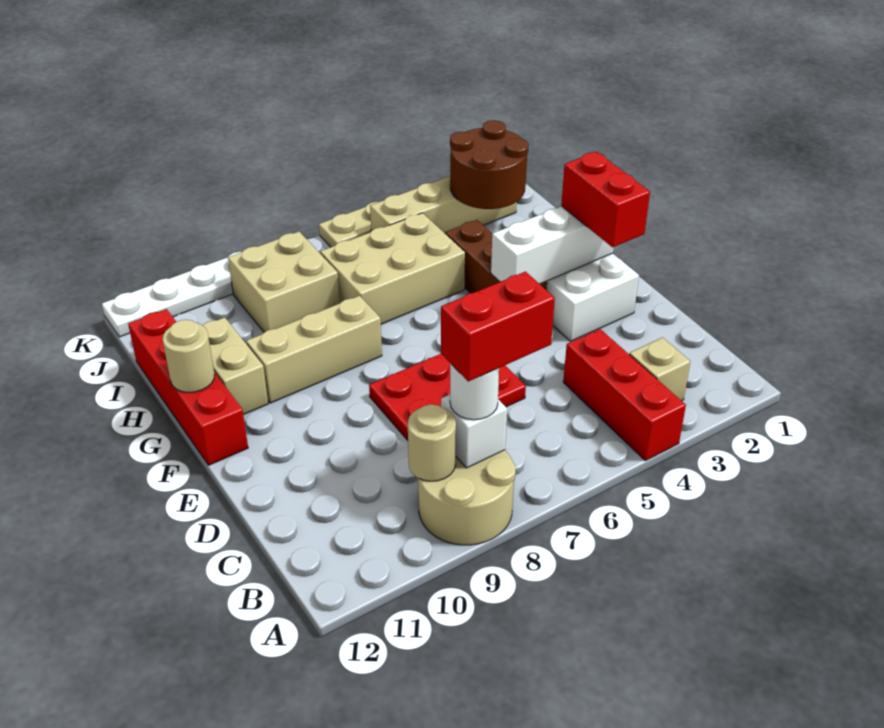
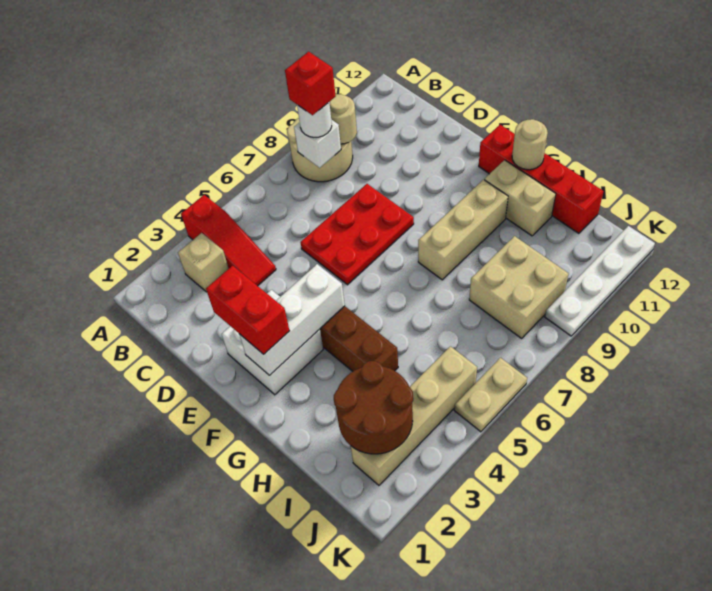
red 1x3 brick [563,329,686,461] -> red 1x3 slope [181,195,276,286]
red 1x2 brick [441,272,555,381] -> red 1x1 brick [285,52,336,115]
tan 2x3 brick [320,213,465,324] -> none

